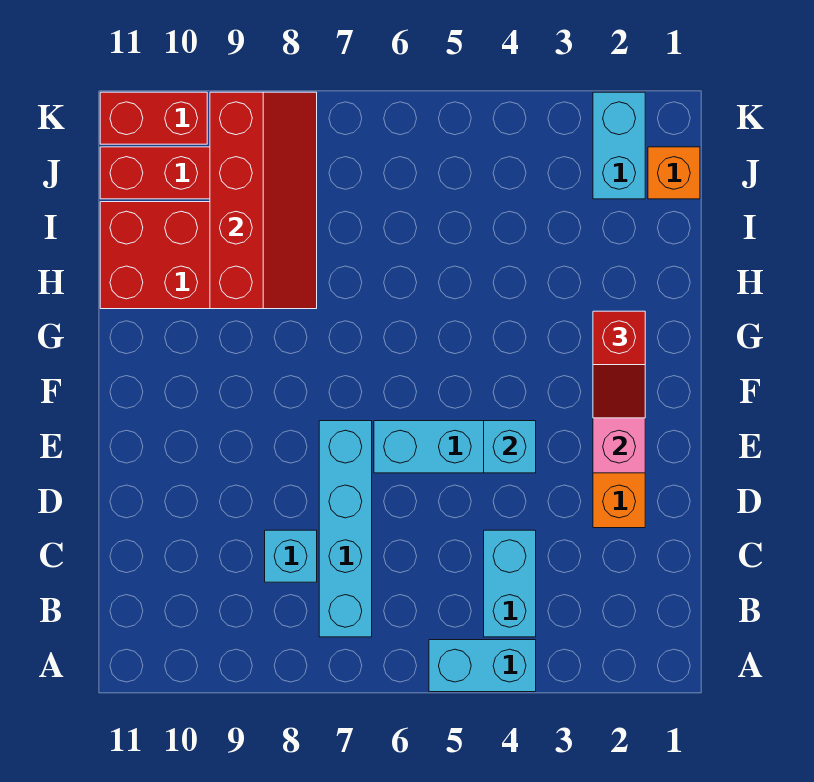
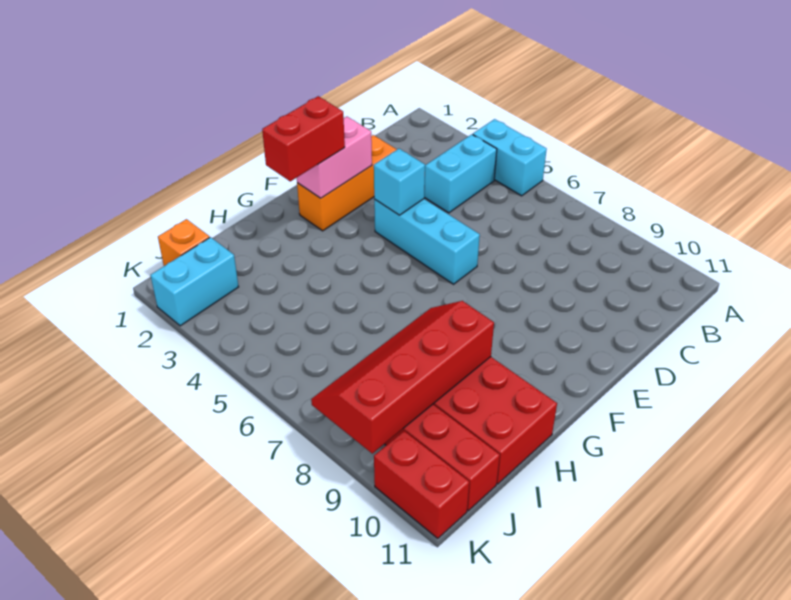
cyan 1x4 brick [319,421,372,637] -> none
cyan 1x1 brick [265,530,317,582] -> none
red 1x2 slope [593,311,645,418] -> red 1x2 brick [262,96,345,181]

